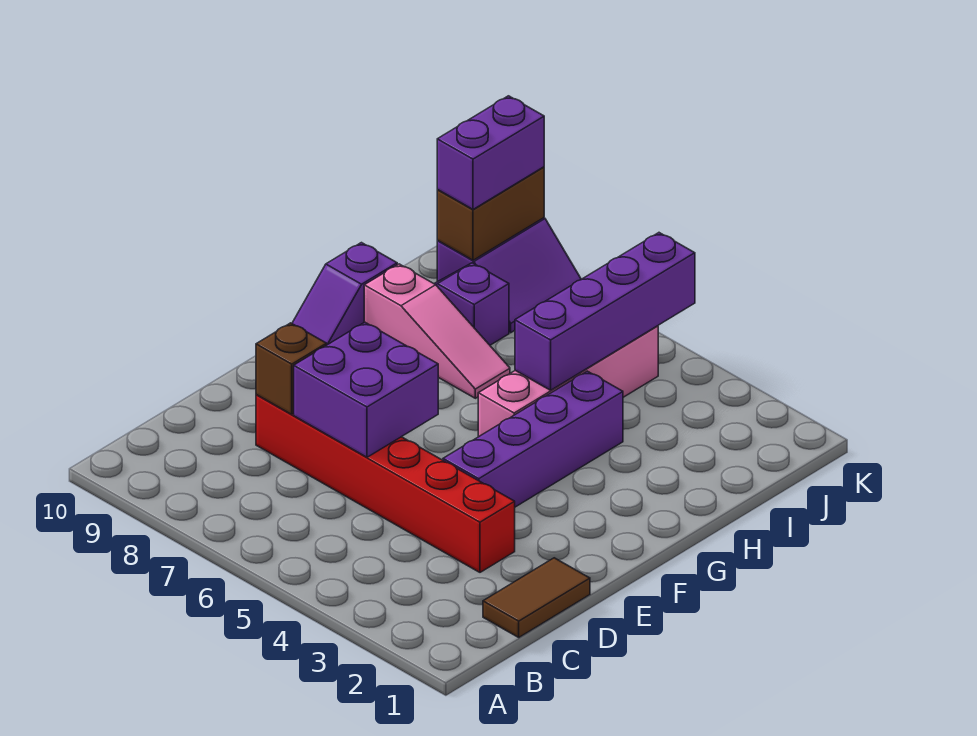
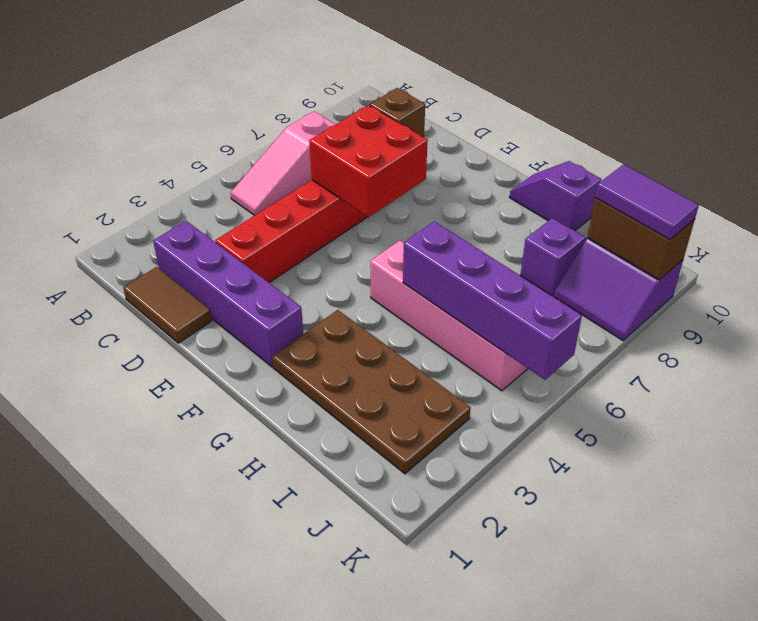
purple 2x2 brick [294,322,438,457] -> red 2x2 brick [309,105,428,217]
purple 1x4 brick [443,371,623,507] -> purple 1x4 brick moved to [153,221,303,367]
none -> brown 2x4 plate [272,310,471,474]
pink 1x3 slope [364,264,510,398] -> pink 1x3 slope moved to [231,111,335,215]
purple 1x2 brick [437,96,544,209] -> purple 1x2 tile [595,164,699,239]

